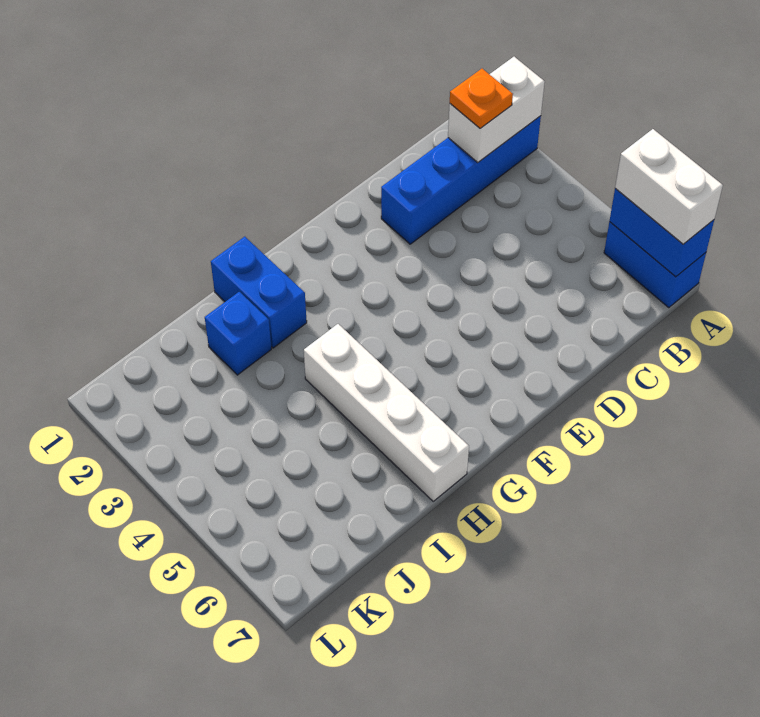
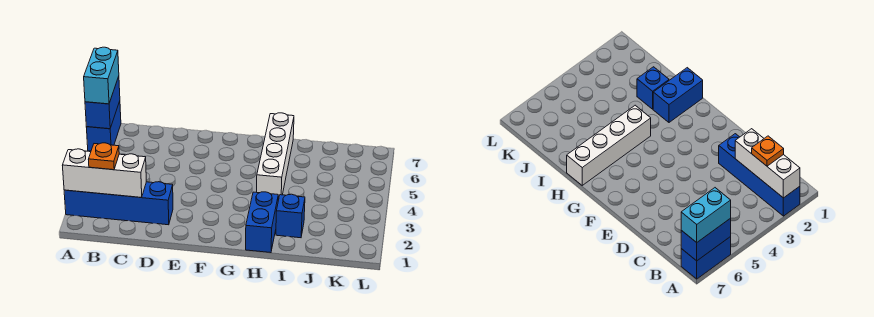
white 1x2 brick [448,57,545,162] -> white 1x3 brick [62,149,146,197]
white 1x2 brick [615,129,723,244] -> cyan 1x2 brick [84,47,119,104]

